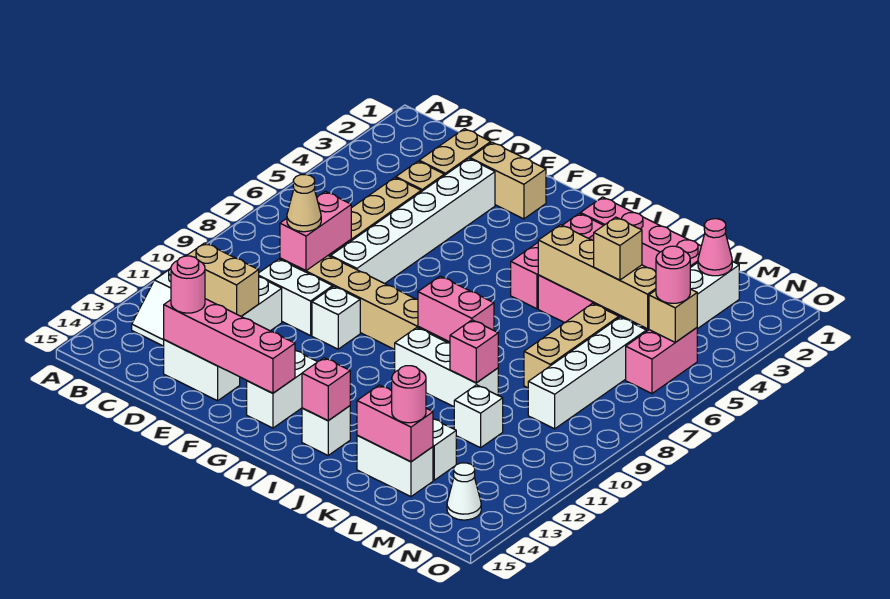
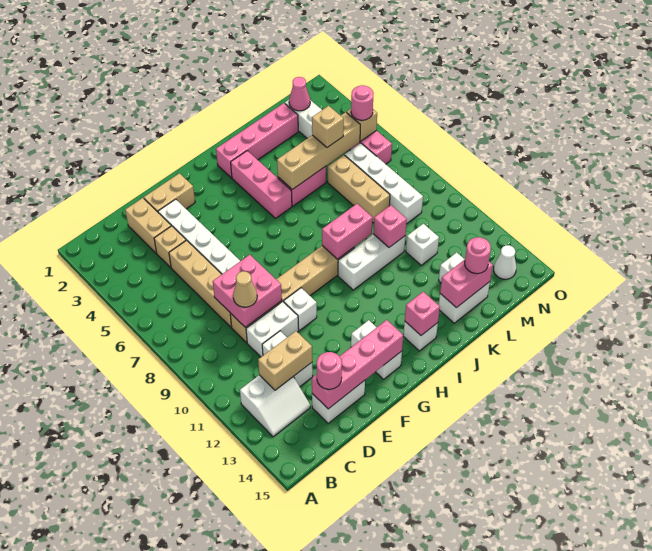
pink 1x2 brick [280,191,351,271] -> pink 2x2 brick [213,255,282,327]

